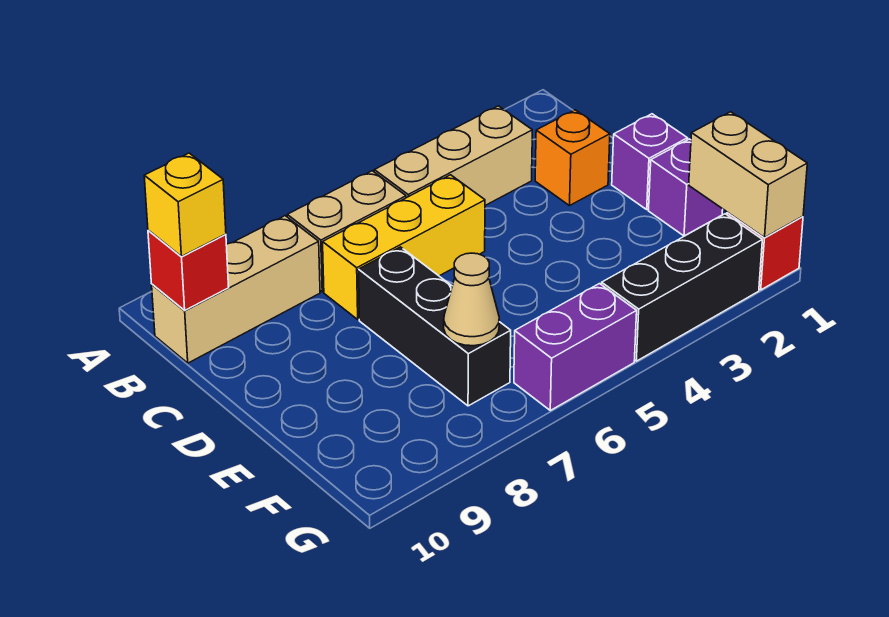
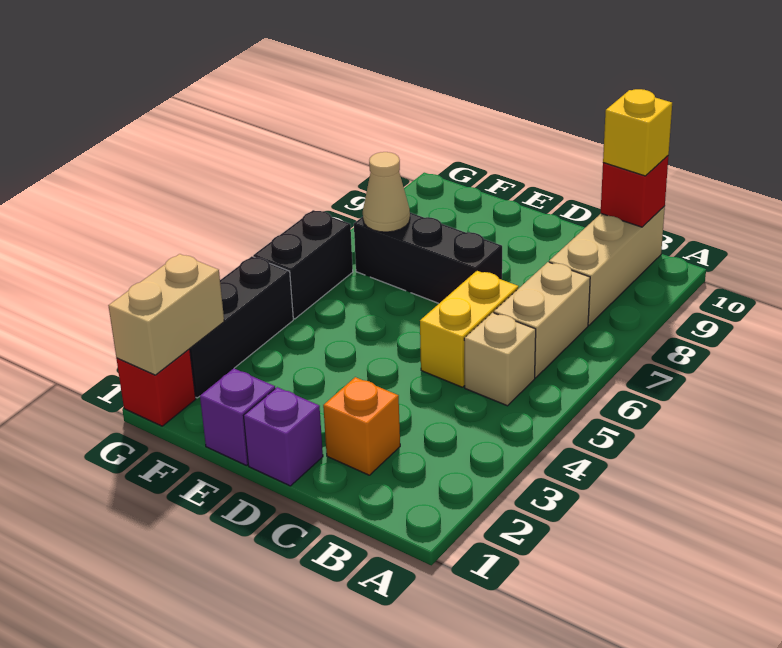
tan 1x3 brick [374,106,532,205] -> tan 1x1 brick [464,313,536,406]
yellow 1x3 brick [323,175,485,319] -> yellow 1x2 brick [420,271,519,387]
tan 1x2 brick [689,112,807,238] -> tan 1x2 brick turned to [108,254,224,375]
purple 1x2 brick [514,284,637,410] -> black 1x2 brick [253,210,353,319]

